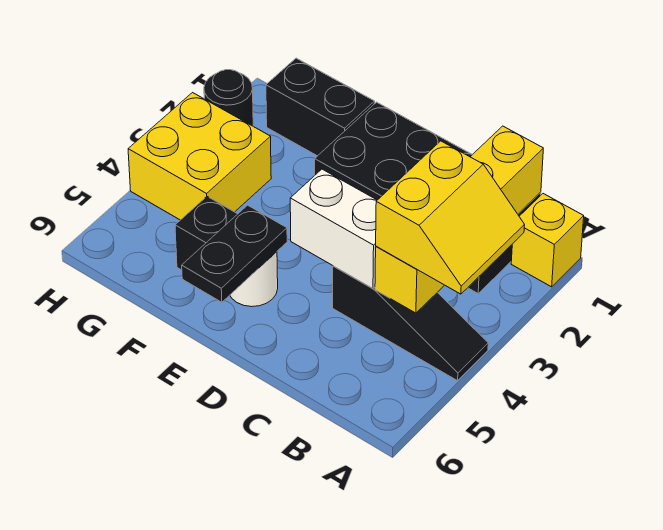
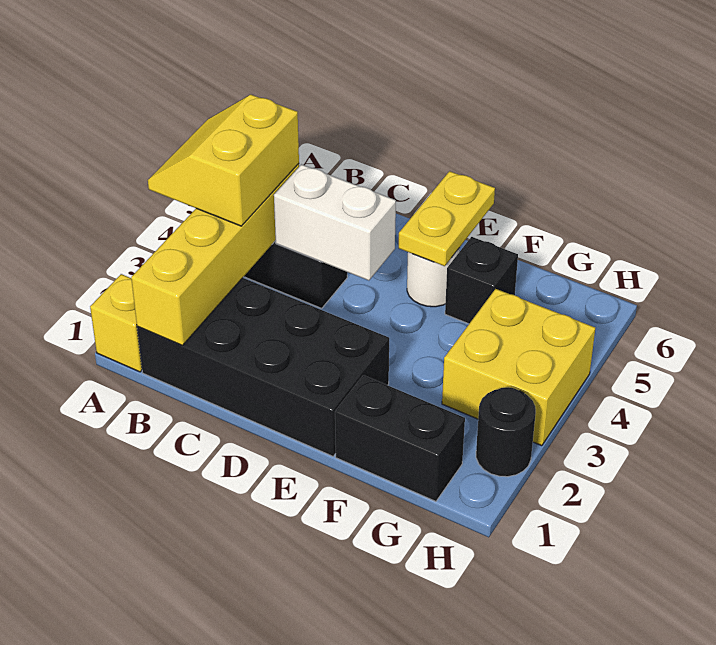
black 1x2 plate [182,205,287,302] -> yellow 1x2 plate [399,171,495,266]

